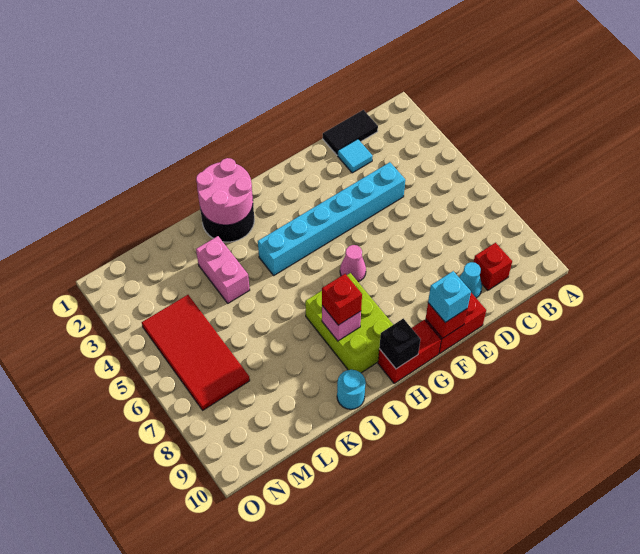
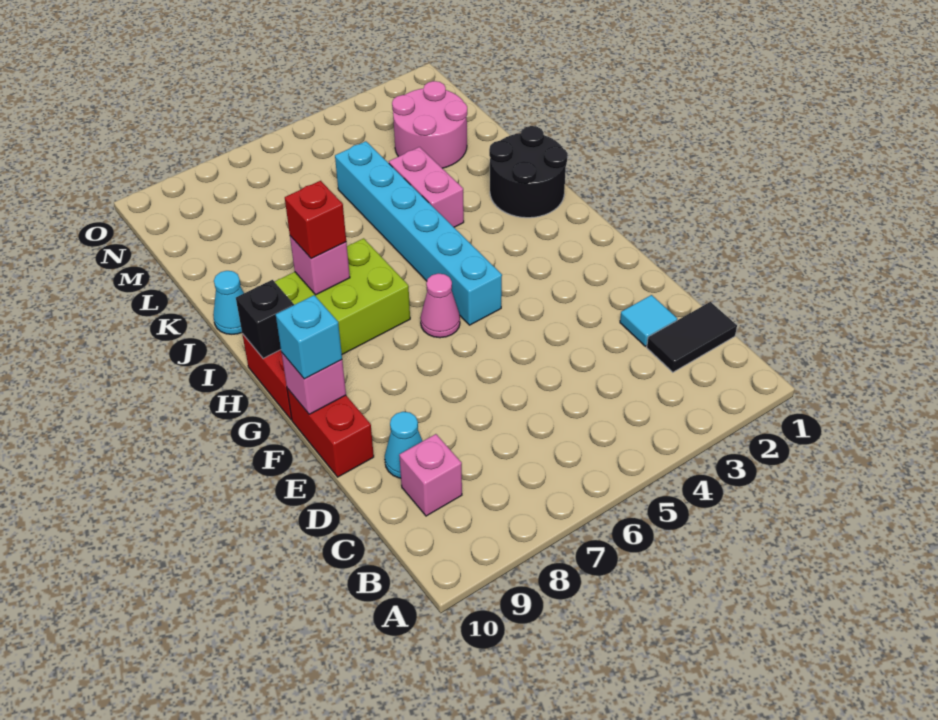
black 1x2 tile [323,110,378,155] -> black 1x2 tile turned to [647,302,737,372]
red 1x1 brick [474,243,512,290] -> pink 1x1 brick [399,434,462,516]
cyan 1x6 brick [258,162,405,275] -> cyan 1x6 brick moved to [335,141,502,325]
red 1x1 brick [426,303,467,339] -> pink 1x1 brick [282,353,346,414]
pink 2x2 round brick [196,158,253,225] -> pink 2x2 round brick moved to [392,81,467,168]
cyan 1x1 round brick [337,370,366,409] -> cyan 1x1 cone [213,271,244,334]
pink 1x2 brick [196,236,250,303] -> pink 1x2 brick turned to [389,147,464,227]
red 2x4 tile [142,295,250,410] -> none

